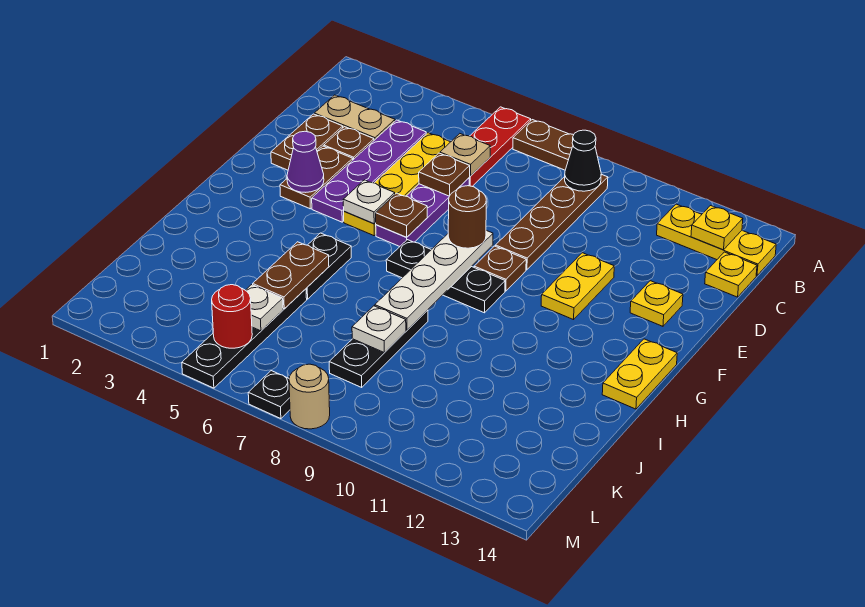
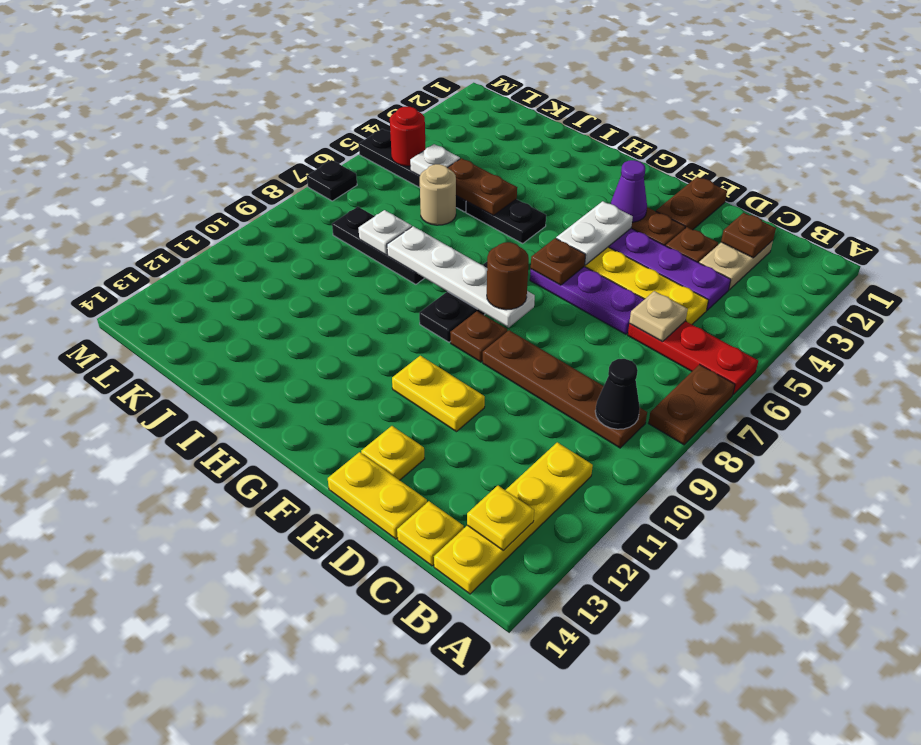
yellow 1x3 plate [657,204,776,276] -> yellow 1x4 plate [434,442,593,594]
brown 1x2 plate [271,114,343,170] -> brown 1x2 plate turned to [656,177,727,230]
brown 1x1 plate [419,153,470,196] -> brown 1x1 plate moved to [721,213,776,258]
white 1x1 plate [343,180,395,224] -> white 1x2 plate [556,201,633,265]
yellow 1x2 plate [602,339,677,409] -> yellow 1x2 plate moved to [328,452,427,539]
tan 1x1 round brick [289,364,330,429] -> tan 1x1 round brick moved to [420,164,456,225]

